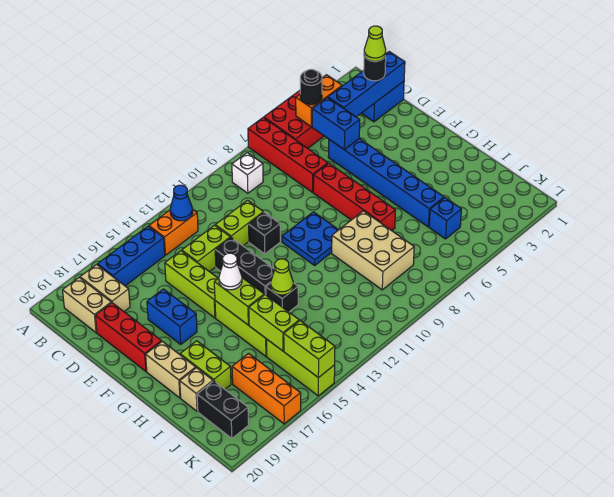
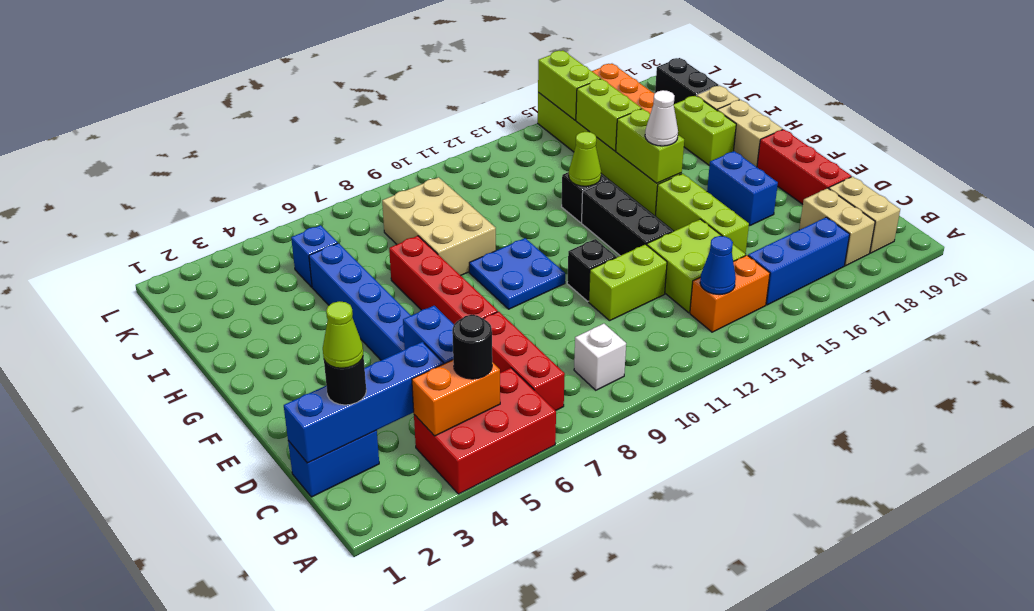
red 1x4 brick [248,118,328,192] -> red 1x3 brick [484,312,565,411]
lime 1x2 brick [182,225,230,272] -> lime 2x2 brick [647,219,746,313]

